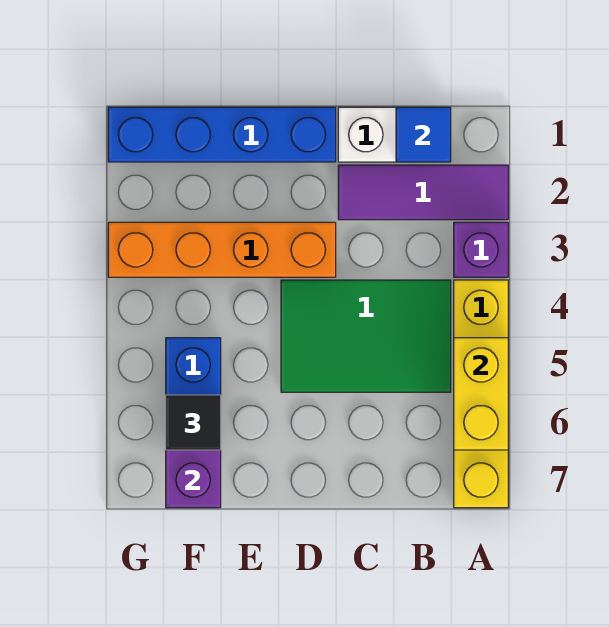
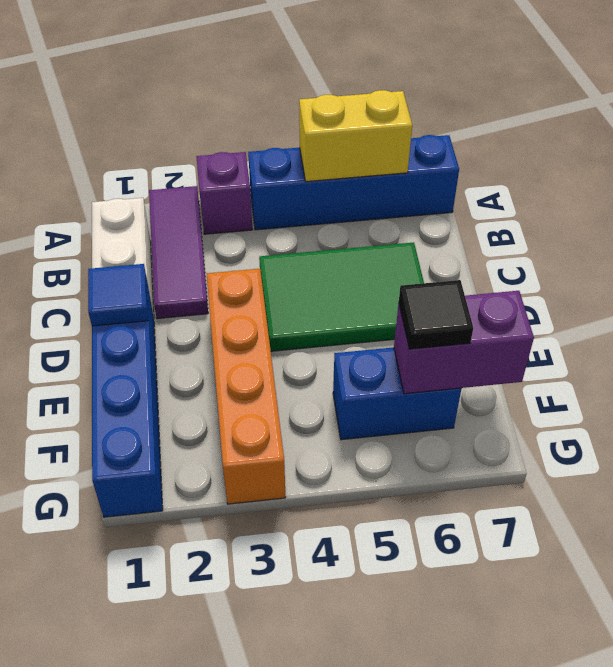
yellow 1x4 brick [454,280,508,508] -> blue 1x4 brick [248,135,459,230]
blue 1x1 tile [396,107,451,162] -> blue 1x1 tile moved to [88,264,148,326]
green 2x3 tile [281,280,451,392] -> green 2x3 tile turned to [259,243,424,351]

